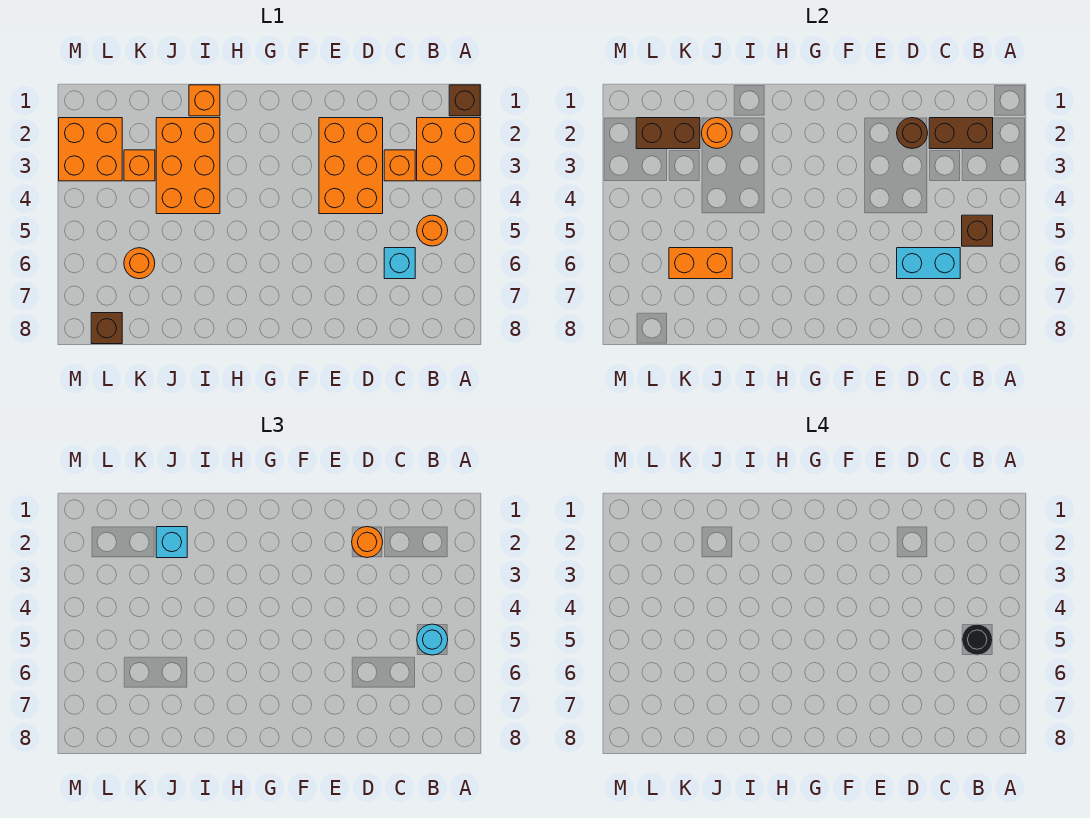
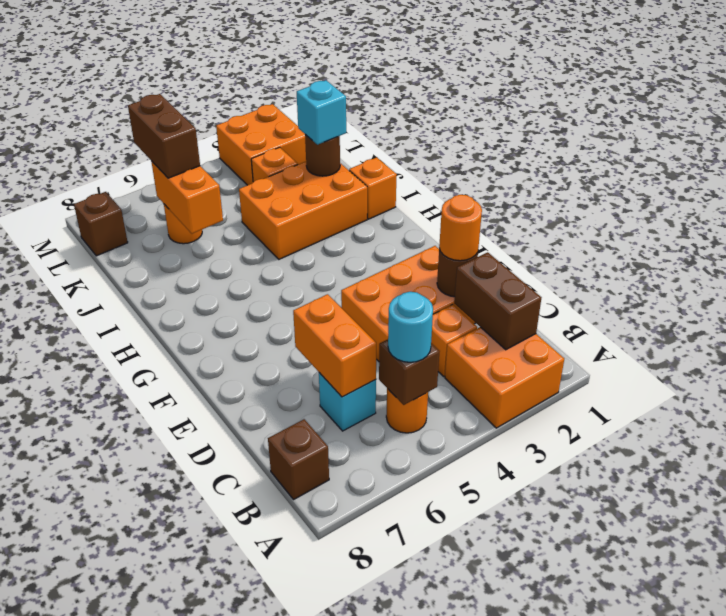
brown 1x1 brick [449,85,480,116] -> brown 1x1 brick moved to [268,419,329,499]
black 1x1 round brick [962,624,993,655] -> none
cyan 1x2 brick [897,248,960,279] -> orange 1x2 brick [293,294,376,397]
orange 1x1 round brick [701,118,732,148] -> brown 1x1 round brick [305,134,340,176]
brown 1x2 brick [636,118,700,149] -> brown 1x2 brick moved to [128,94,200,178]

